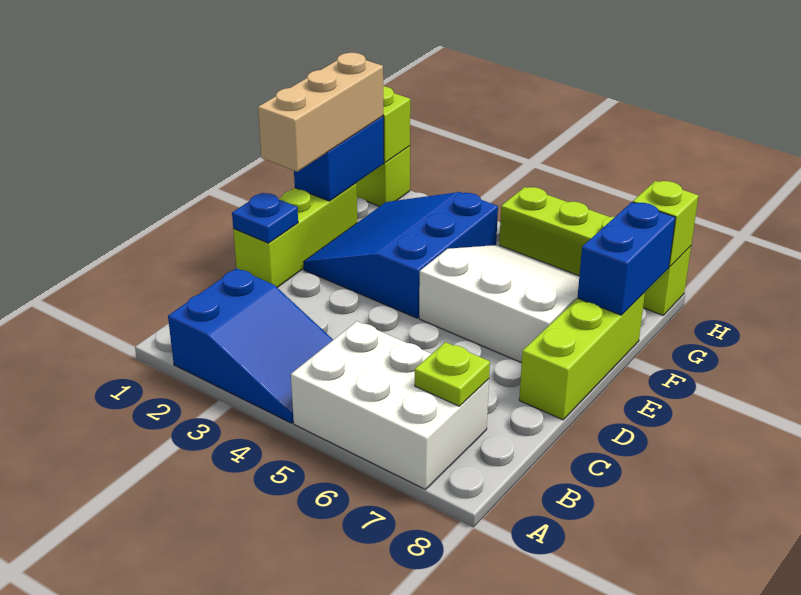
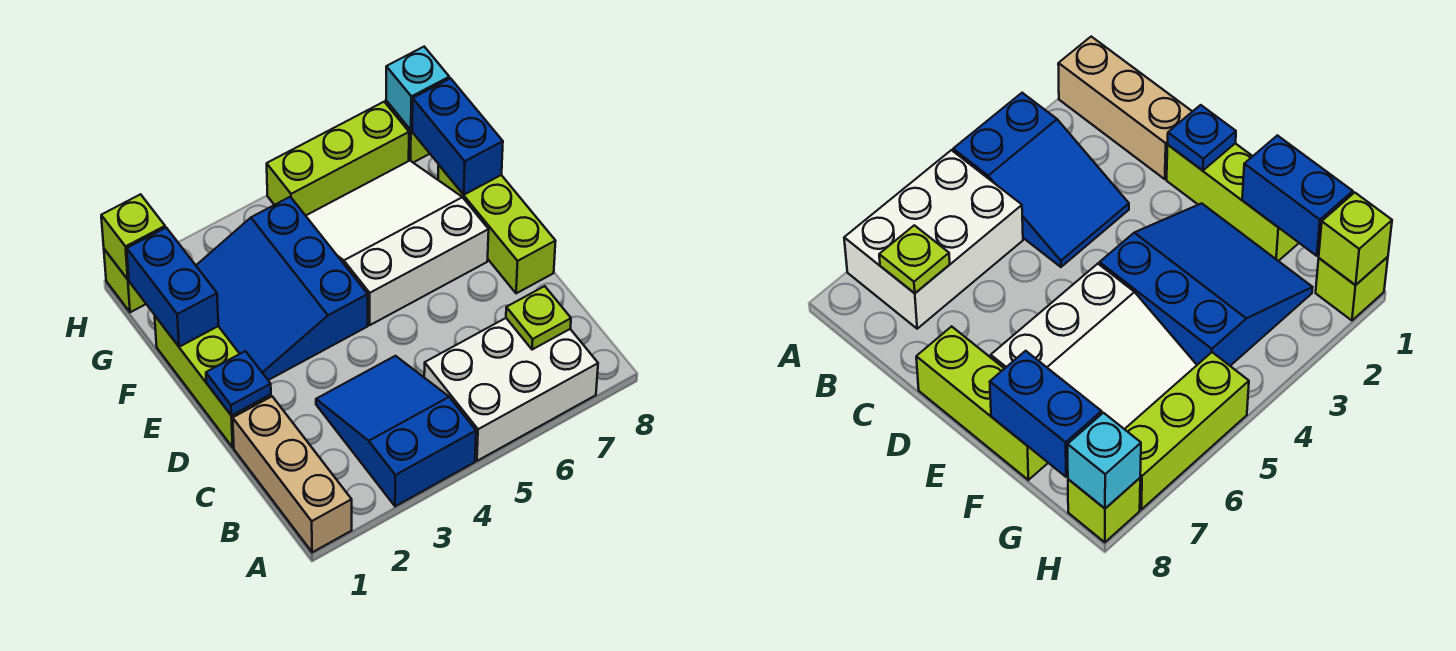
blue 2x3 slope [168,268,333,423] -> blue 2x3 slope turned to [316,356,476,506]
tan 1x3 brick [258,53,383,172] -> tan 1x3 brick moved to [233,397,352,552]
lime 1x1 brick [633,181,698,267] -> cyan 1x1 brick [386,47,449,130]

